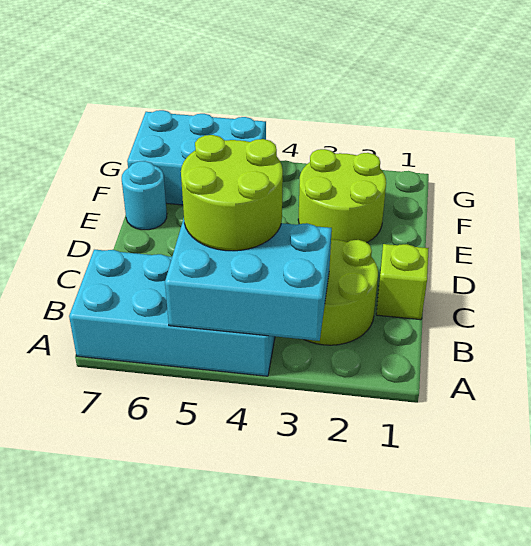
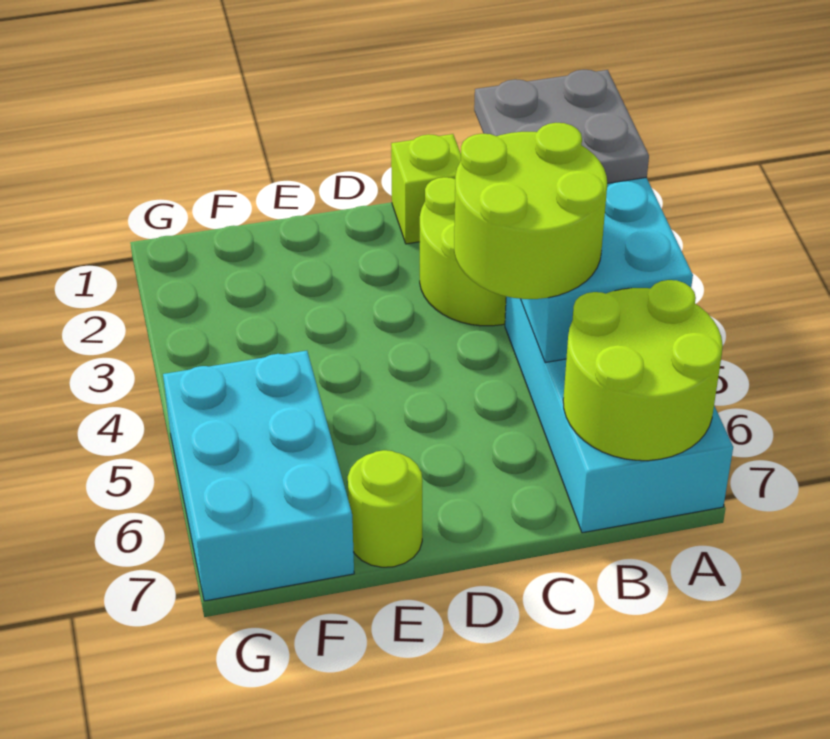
none -> grey 2x2 plate [474,70,649,183]
lime 2x2 round brick [298,149,386,243] -> lime 2x2 round brick moved to [563,280,723,461]
cyan 1x1 round brick [122,161,167,230] -> lime 1x1 round brick [348,450,423,567]

